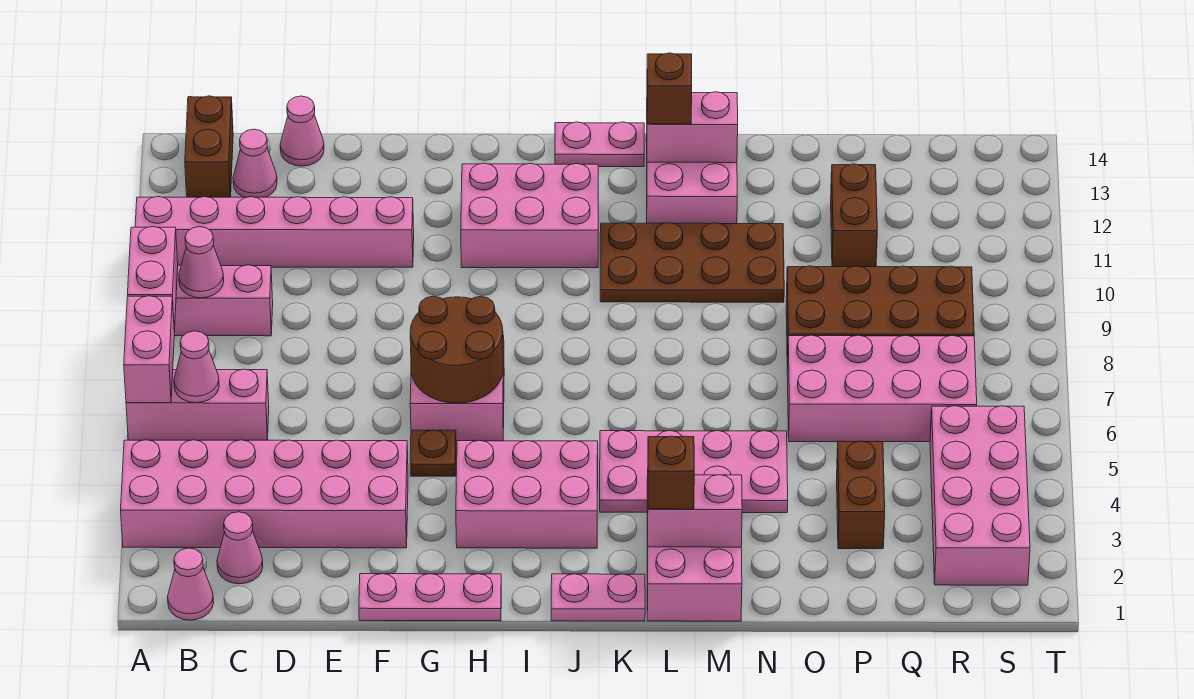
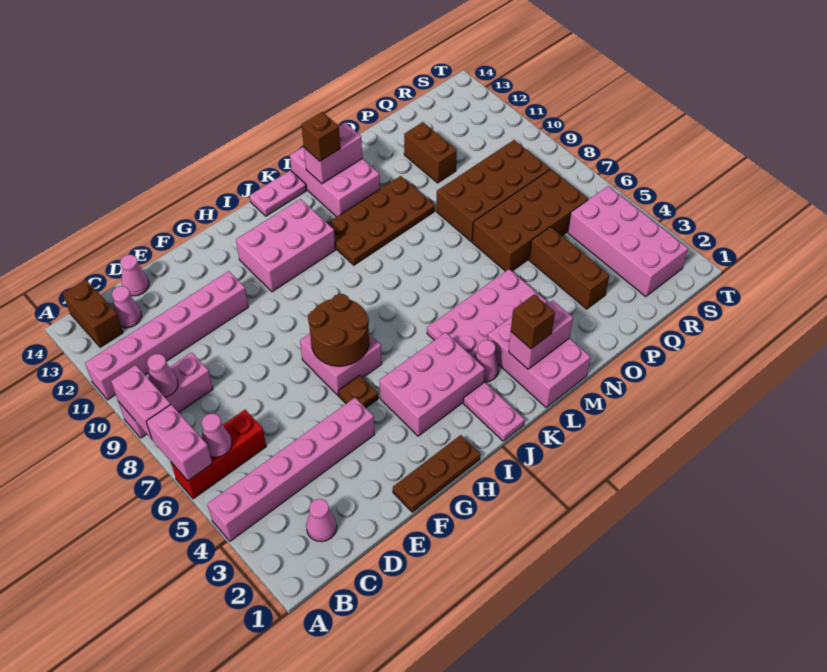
pink 2x6 brick [121,440,408,548] -> pink 1x6 brick [207,398,375,541]
pink 1x3 brick [126,369,269,440] -> red 1x3 brick [171,410,266,499]
pink 1x1 cone [168,548,214,620] -> pink 1x1 cone moved to [474,340,499,382]
pink 1x3 plate [359,574,501,621] -> brown 1x3 plate [393,435,480,512]
pink 1x2 plate [551,574,645,621] -> pink 1x2 plate turned to [463,382,525,441]
pink 2x4 brick [787,335,977,442] -> brown 2x4 brick [472,169,588,271]
brown 1x2 brick [837,441,885,549] -> brown 1x3 brick [529,227,609,309]

